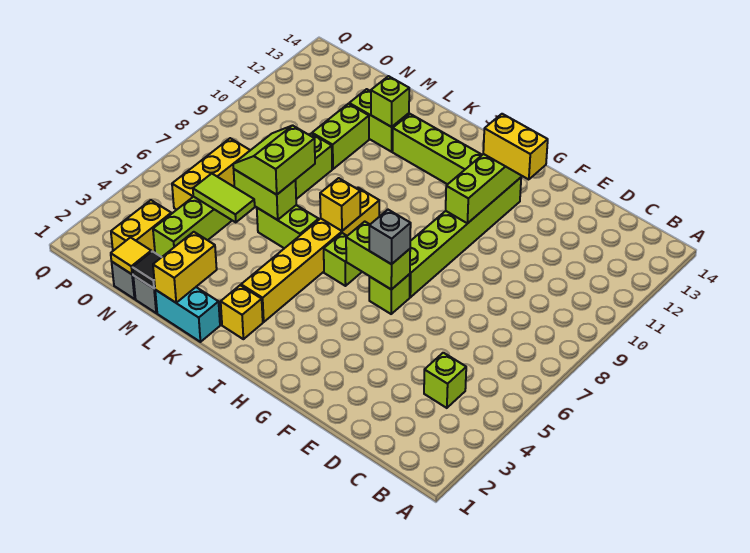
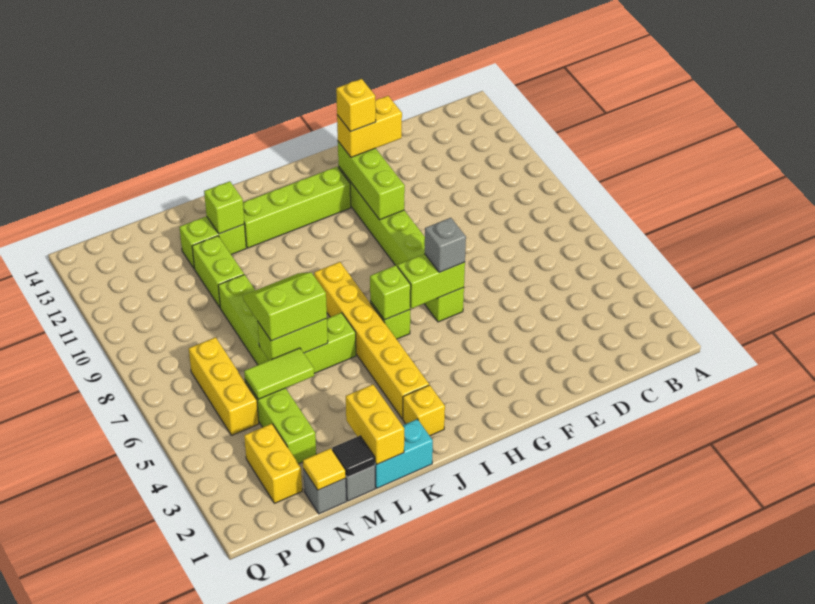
lime 1x1 brick [424,353,466,408] -> lime 1x1 brick moved to [370,265,411,320]
yellow 1x1 brick [320,178,360,231] -> yellow 1x1 brick moved to [336,79,376,132]
lime 2x2 slope [233,125,315,195] -> lime 2x2 slope turned to [243,273,327,341]

